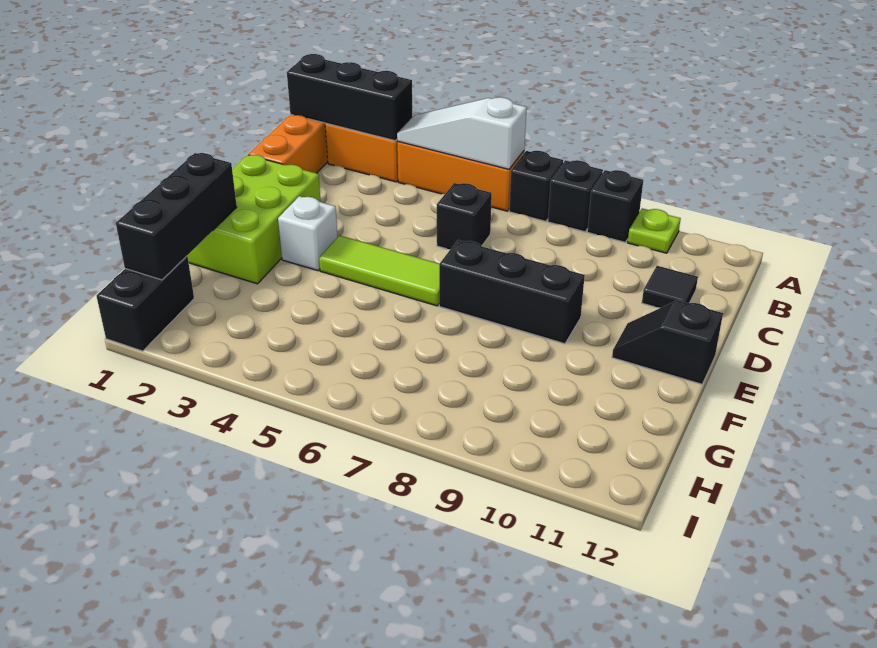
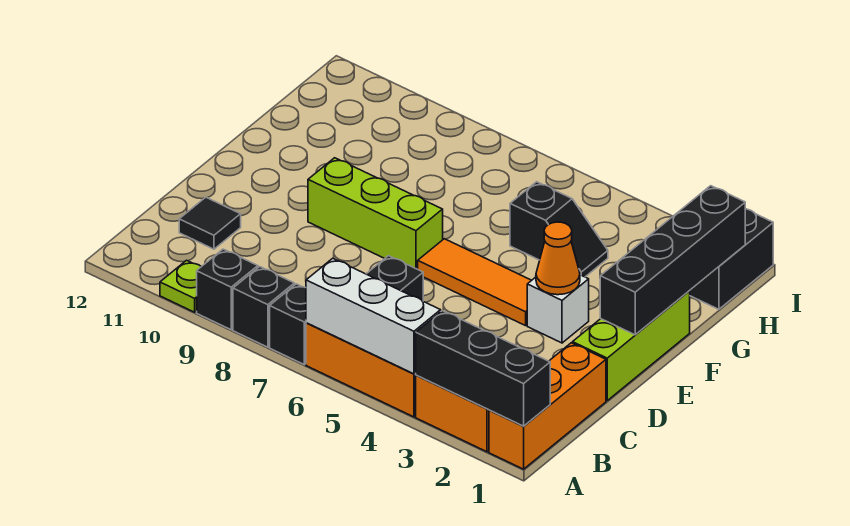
white 1x3 slope [397,97,527,169] -> white 1x3 brick [306,258,441,374]
lime 2x3 brick [187,155,321,284] -> lime 1x3 brick [573,291,690,401]
none -> orange 1x1 cone [536,222,580,295]
lime 1x3 tile [319,235,439,306] -> orange 1x3 tile [418,239,532,326]
black 1x3 brick [439,240,585,344] -> lime 1x3 brick [308,158,443,269]
black 1x2 slope [612,300,723,384] -> black 1x2 slope moved to [510,182,608,277]
black 1x3 brick [116,153,237,280] -> black 1x4 brick [600,186,745,335]

